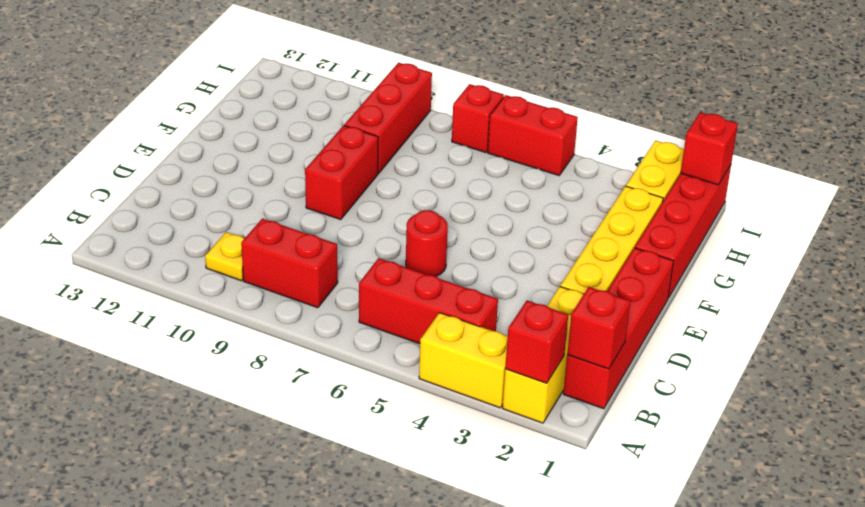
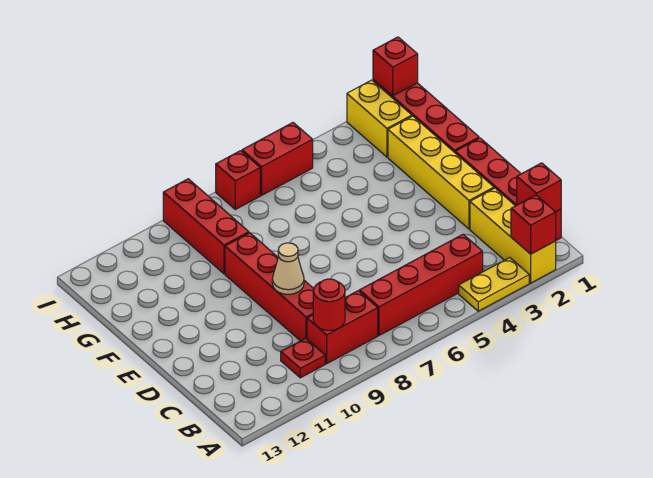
yellow 1x2 brick [419,313,508,408] -> yellow 1x2 plate [459,258,529,311]
red 1x3 brick [359,258,498,344] -> red 1x4 brick [359,234,483,335]
yellow 1x1 plate [205,232,244,281] -> red 1x1 plate [281,338,325,378]
red 1x1 round brick [406,210,448,276] -> red 1x1 round brick moved to [313,279,345,330]
none -> tan 1x1 cone [272,243,304,294]
red 1x2 brick [305,125,378,220] -> red 1x4 brick [225,233,314,341]

